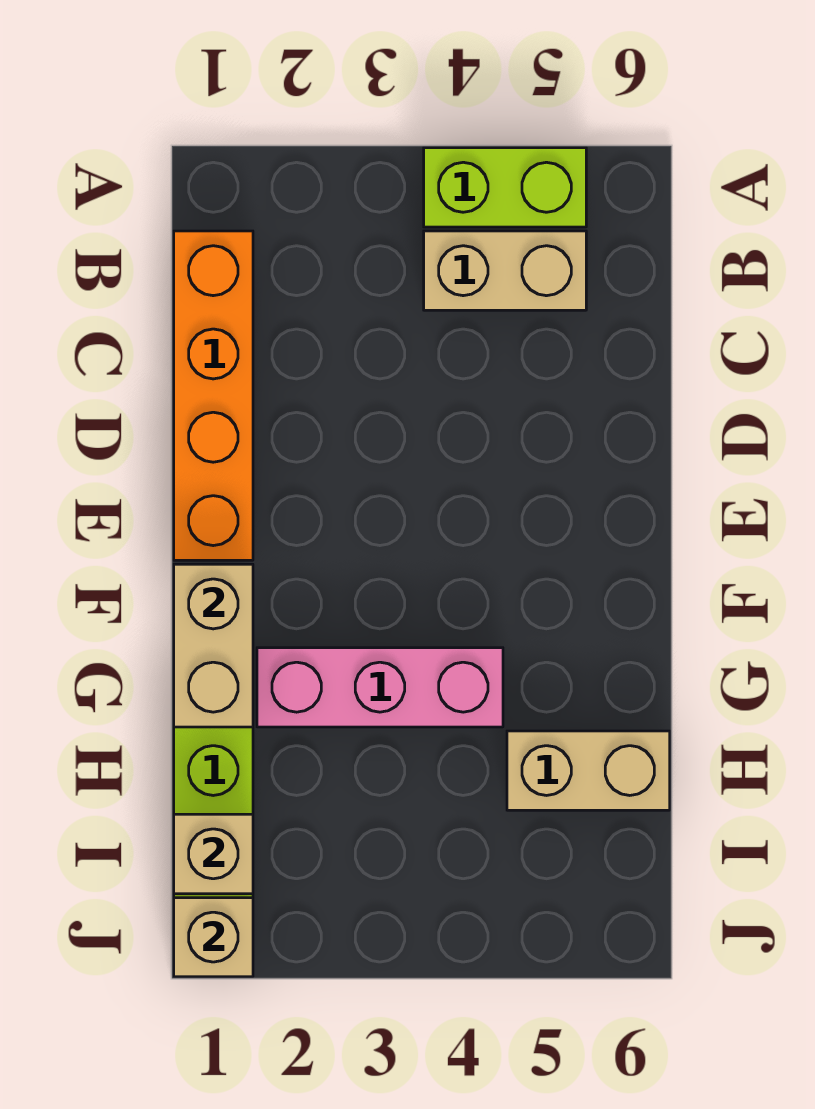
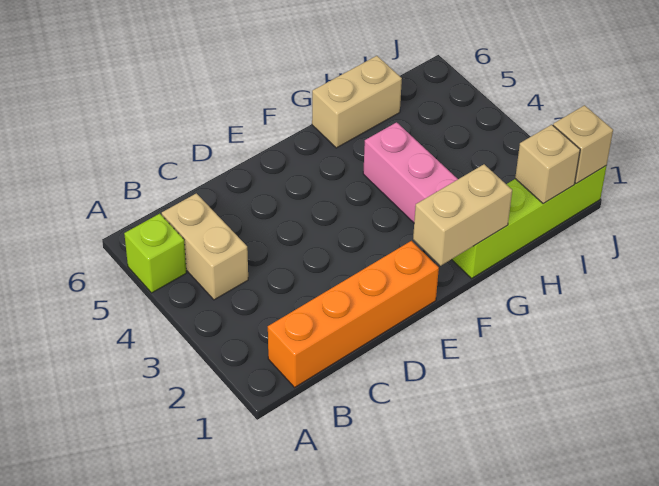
lime 1x2 brick [424,148,586,227] -> lime 1x1 brick [124,214,186,293]
tan 1x2 brick [507,731,670,810] -> tan 1x2 brick turned to [312,56,402,148]

